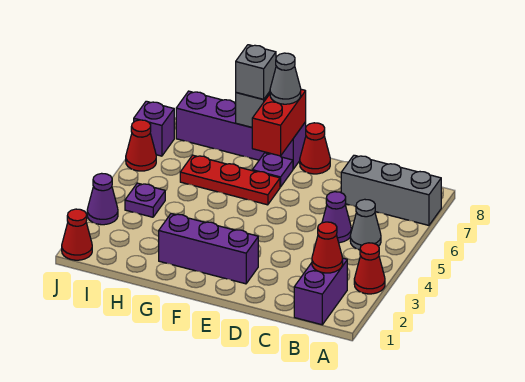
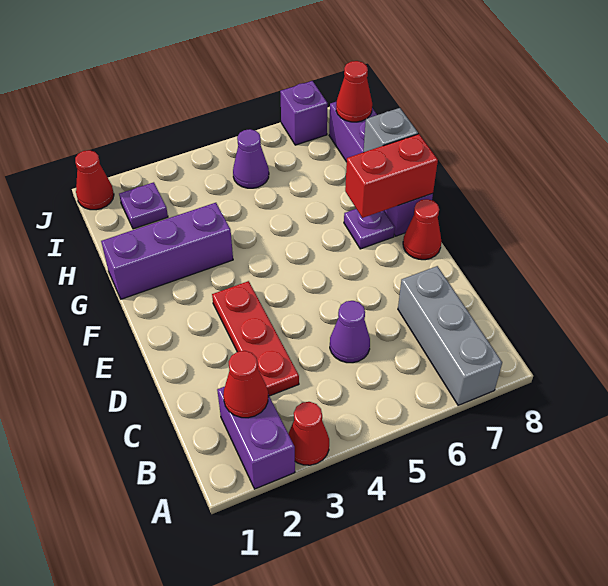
purple 1x2 brick [294,258,347,325] -> purple 1x2 brick turned to [217,387,295,489]
grey 1x1 cone [350,199,381,250] -> none
purple 1x3 brick [159,214,258,284] -> purple 1x3 brick turned to [101,203,233,299]
red 1x3 plate [180,155,280,205] -> red 1x3 plate moved to [212,281,299,396]
grey 1x1 cone [270,53,301,104] -> none
grey 1x1 brick [236,45,276,99] -> none
purple 1x1 plate [125,183,165,217] -> purple 1x1 plate moved to [119,182,168,229]
purple 1x1 cone [87,173,118,225] -> purple 1x1 cone moved to [233,129,269,188]
red 1x1 cone [126,120,156,171] -> red 1x1 cone moved to [336,61,372,122]

